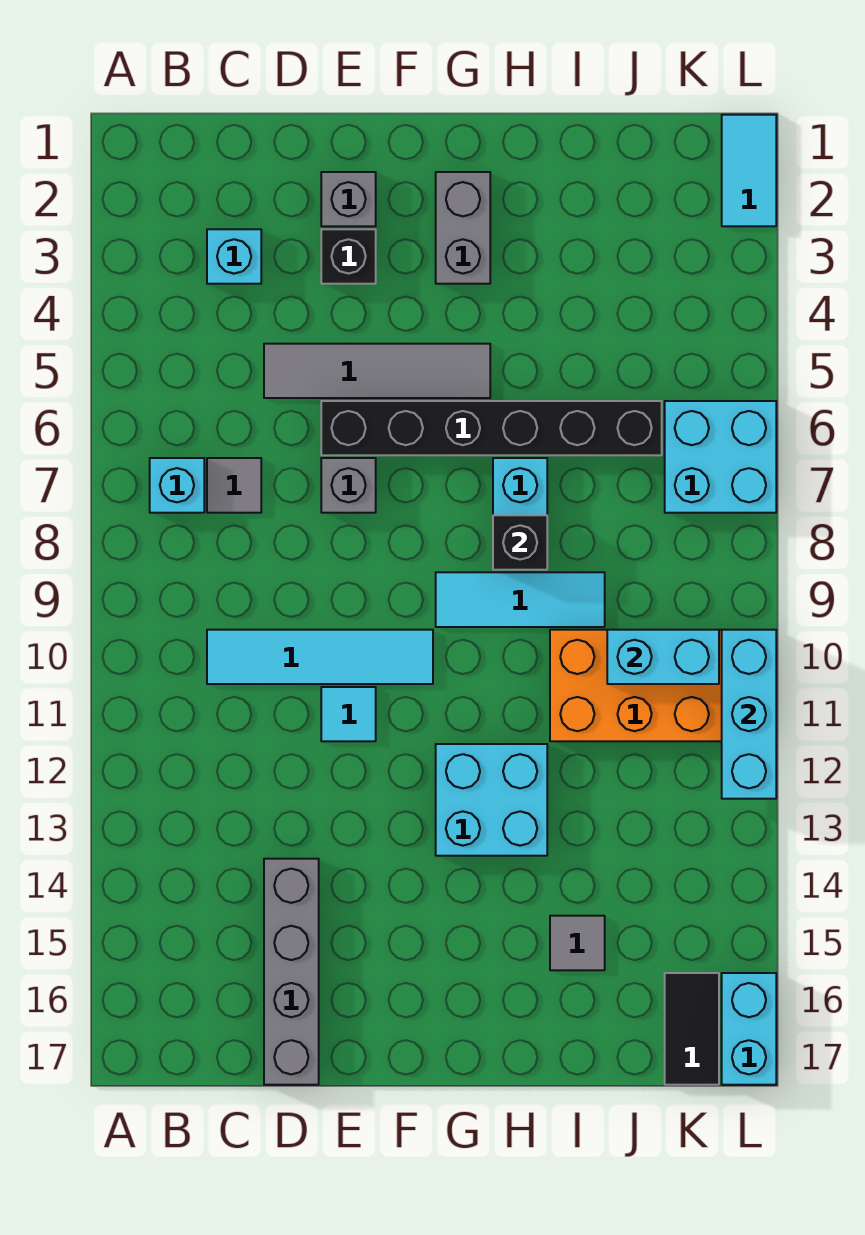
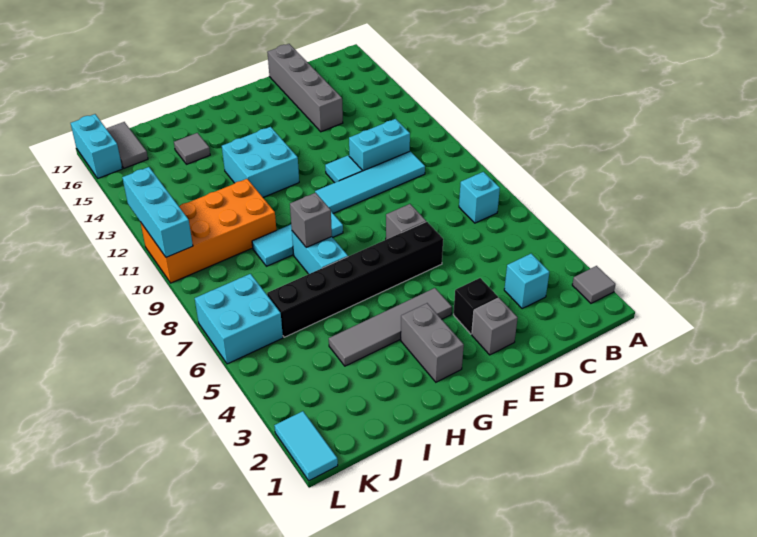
grey 1x1 tile [207,458,261,513] -> grey 1x1 tile moved to [572,266,615,303]
grey 1x4 tile [264,344,490,398] -> grey 1x4 tile moved to [329,288,452,366]
black 1x1 brick [493,515,547,570] -> grey 1x1 brick [290,193,332,247]
cyan 1x2 brick [607,630,719,684] -> cyan 1x2 brick moved to [349,119,410,171]
black 1x2 tile [665,973,719,1085] -> grey 1x2 tile [106,122,148,168]

